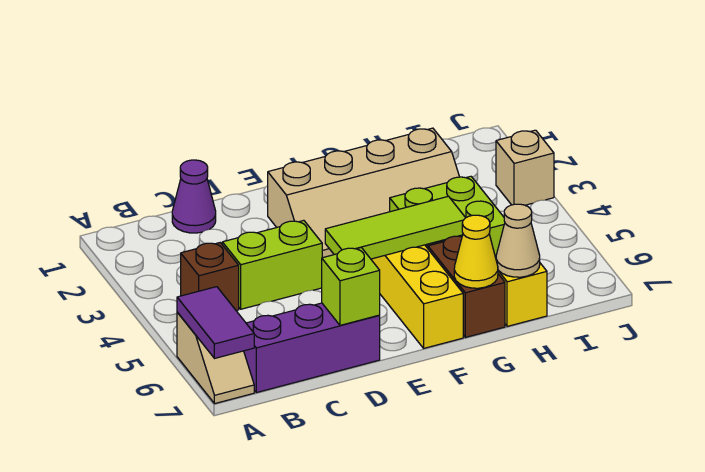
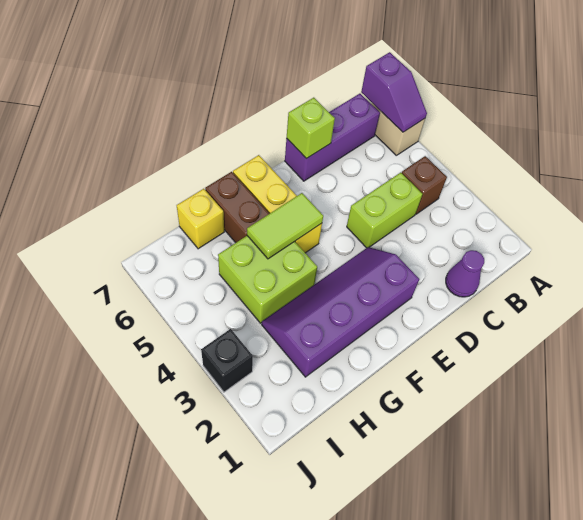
purple 1x2 tile [177,287,254,359] -> purple 1x2 slope [361,52,427,132]
tan 2x4 slope [268,128,459,258] -> purple 2x4 slope [262,247,419,377]
lime 1x3 tile [325,196,465,259] -> lime 1x2 tile [247,193,323,259]
yellow 1x1 cone [454,215,498,288] -> none
tan 1x1 cone [496,204,540,277] -> none
tan 1x1 brick [496,130,554,205] -> black 1x1 brick [201,329,253,392]

